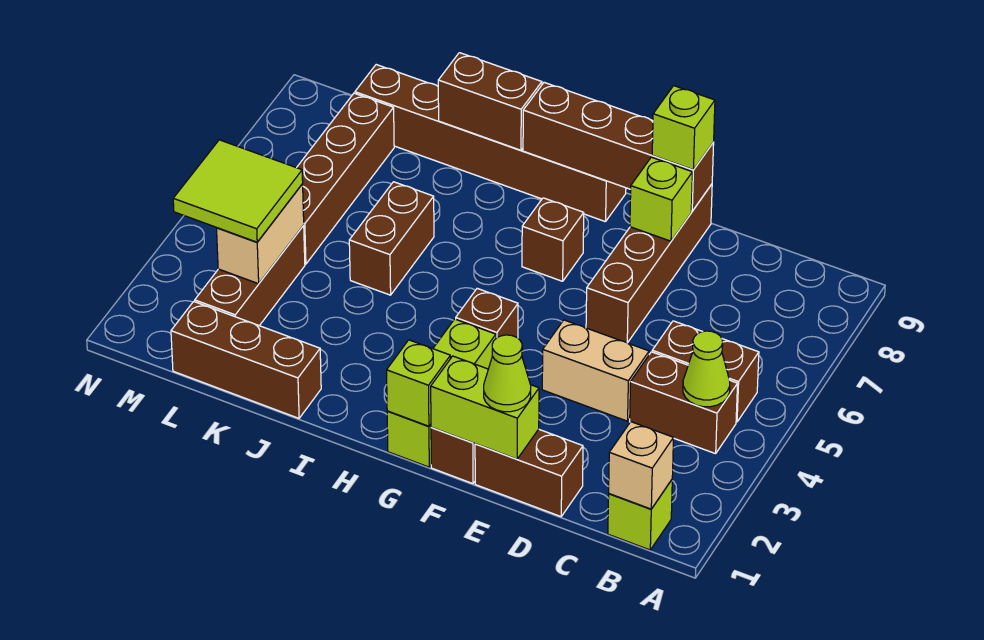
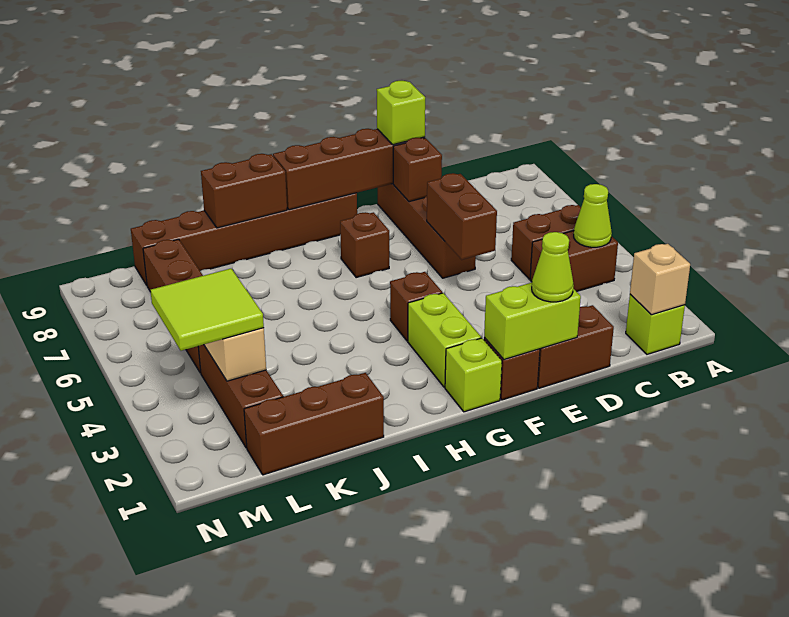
tan 1x2 brick [542,320,649,421] -> none
lime 1x1 brick [630,157,692,241] -> brown 1x1 brick [393,138,442,202]
lime 1x1 brick [387,340,450,426] -> none
brown 1x2 brick [349,182,434,295] -> brown 1x2 brick moved to [427,173,497,260]

